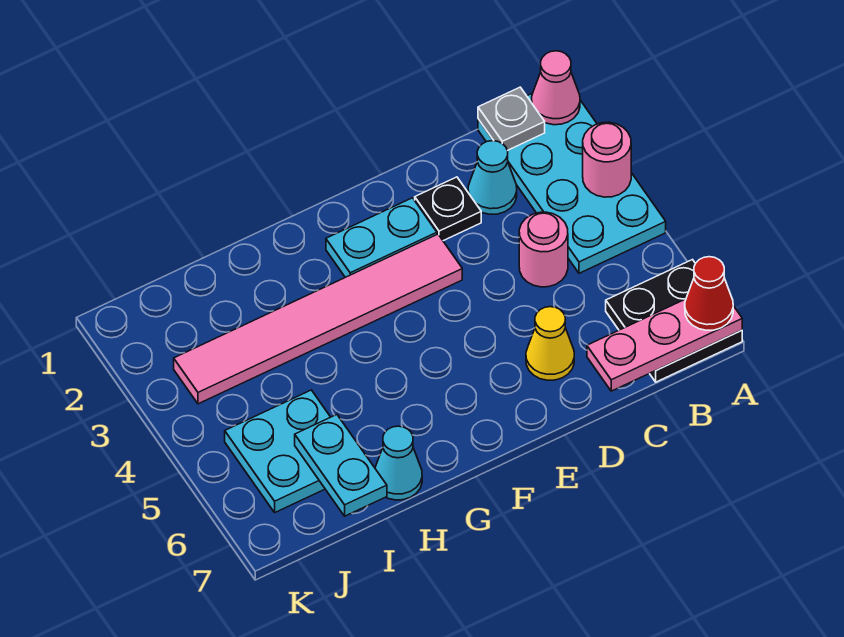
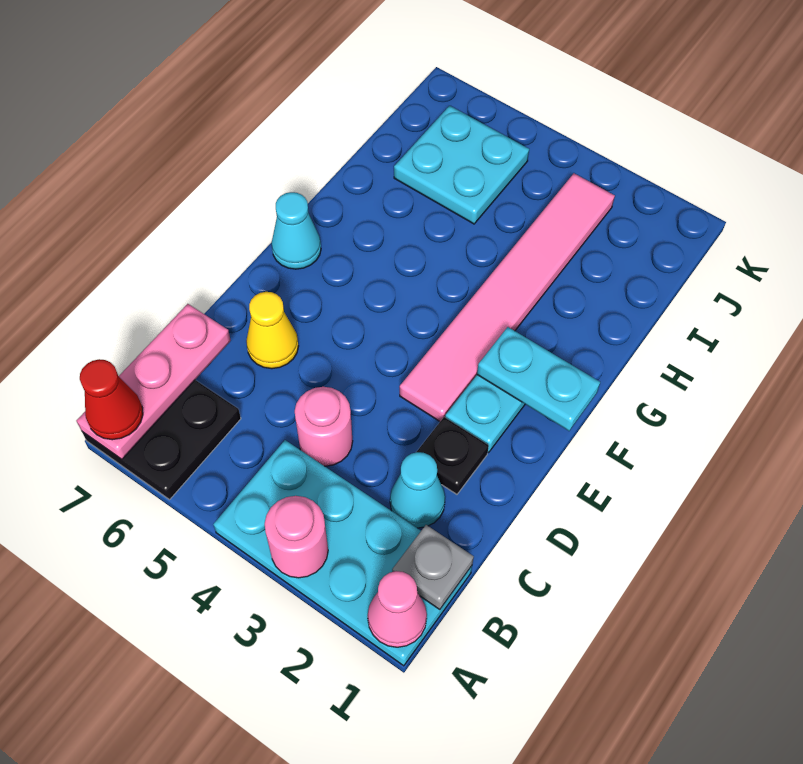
cyan 1x1 cone [375,426,422,500] -> cyan 1x1 cone moved to [272,192,321,269]
cyan 1x2 plate [295,415,387,516] -> cyan 1x2 plate moved to [477,327,600,431]

